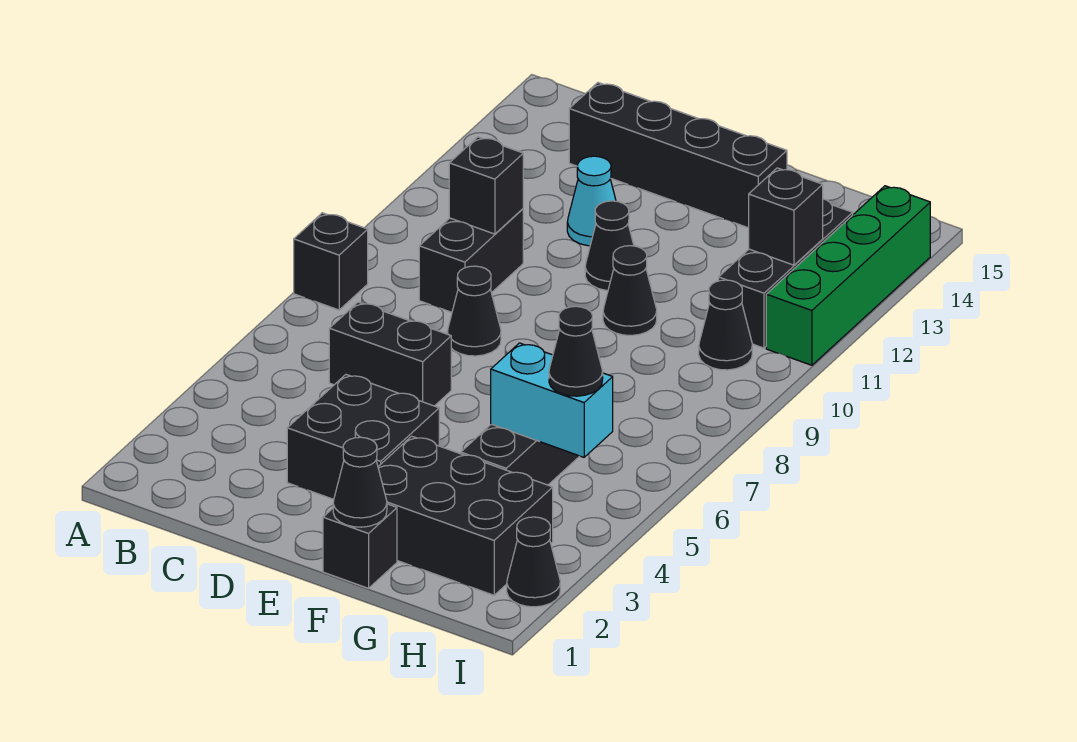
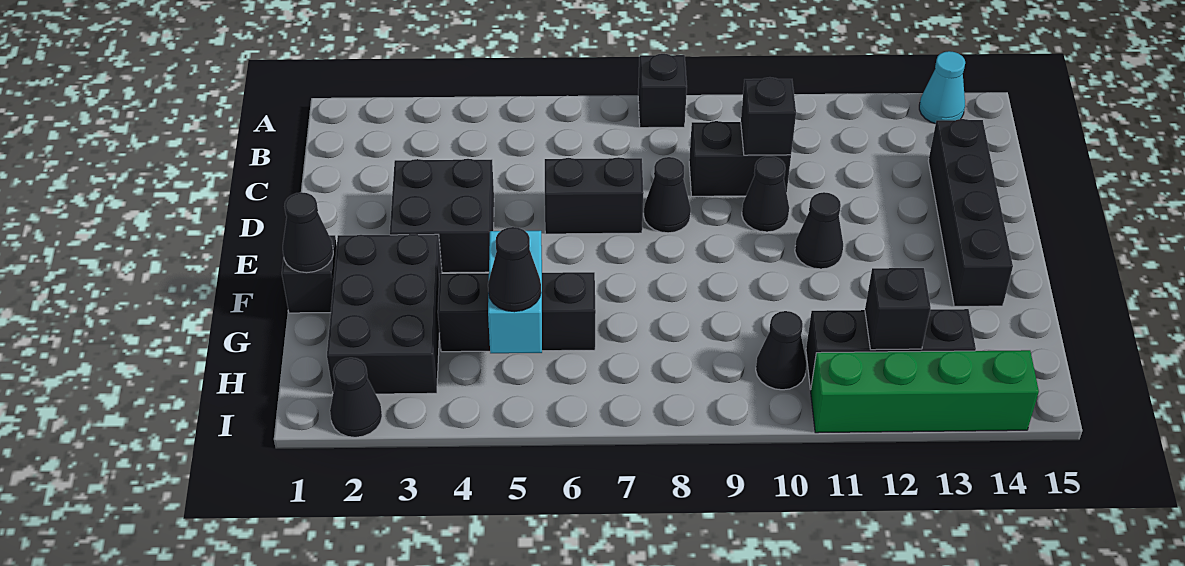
black 1x2 brick [329,302,451,406] -> black 1x2 brick turned to [545,157,644,234]
cyan 1x1 cone [567,156,616,246] -> cyan 1x1 cone moved to [919,51,965,124]
black 1x1 cone [603,246,657,335] -> black 1x1 cone moved to [742,156,789,232]

